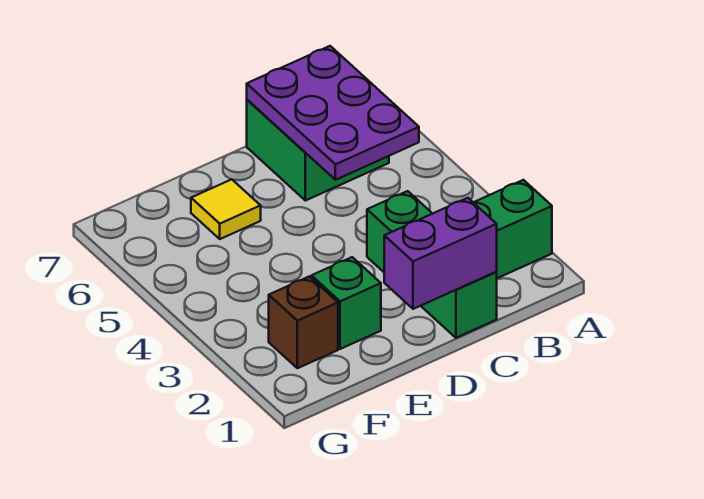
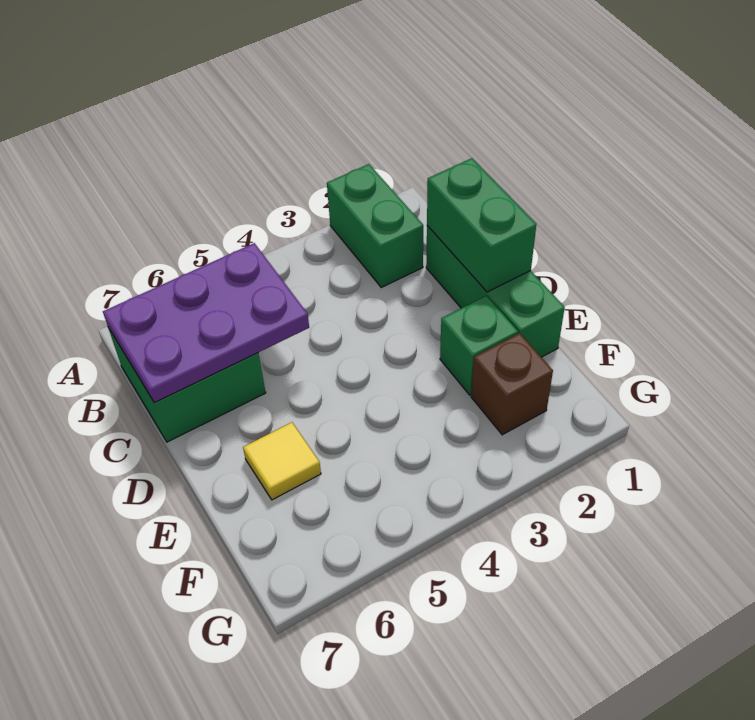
green 1x3 brick [367,191,497,338] -> green 1x3 brick turned to [426,226,565,357]
purple 1x2 brick [384,198,497,309] -> green 1x2 brick [427,158,536,292]

